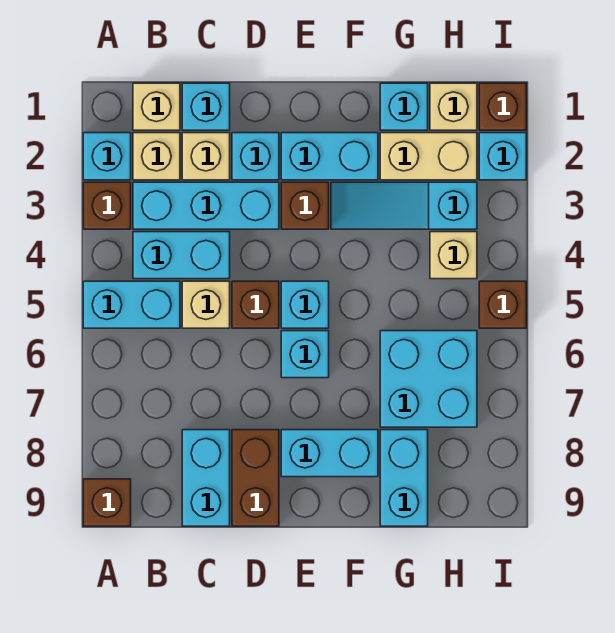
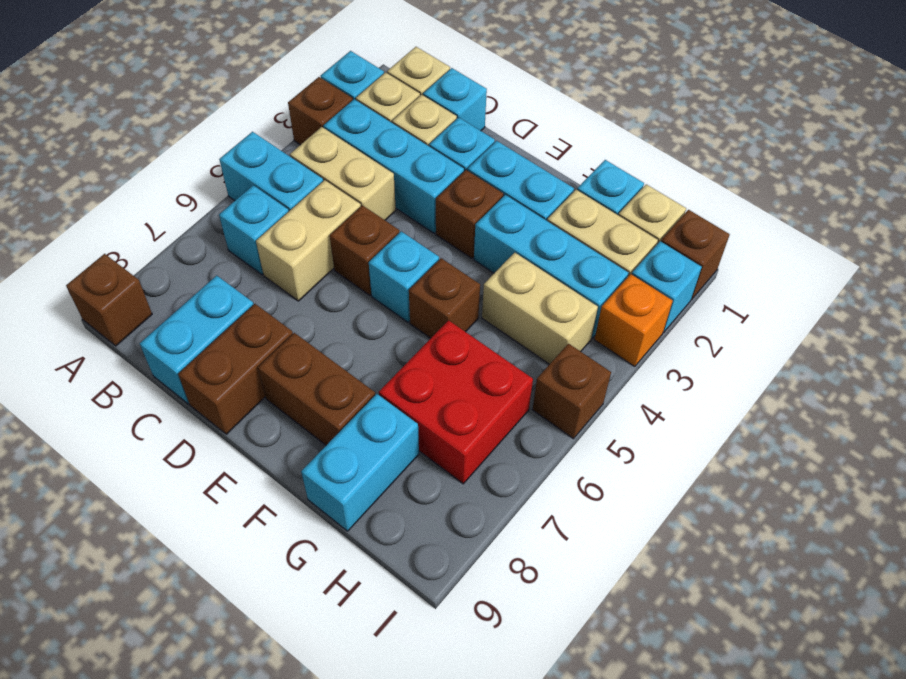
cyan 1x2 brick [133,232,230,279] -> tan 1x2 brick [290,127,396,220]
tan 1x1 brick [182,281,230,328] -> tan 1x2 brick [256,180,361,301]
cyan 1x1 brick [281,331,329,378] -> cyan 1x1 brick moved to [219,185,289,275]
cyan 1x2 brick [281,430,378,477] -> brown 1x2 brick [258,333,375,445]
cyan 1x3 slope [331,182,477,229] -> cyan 1x3 brick [474,195,628,338]
none -> brown 1x1 brick [409,258,480,338]
cyan 2x2 brick [380,331,477,427] -> red 2x2 brick [379,320,533,484]
tan 1x1 brick [430,232,477,279] -> tan 1x2 brick [482,253,598,364]
none -> orange 1x1 brick [594,274,673,367]

